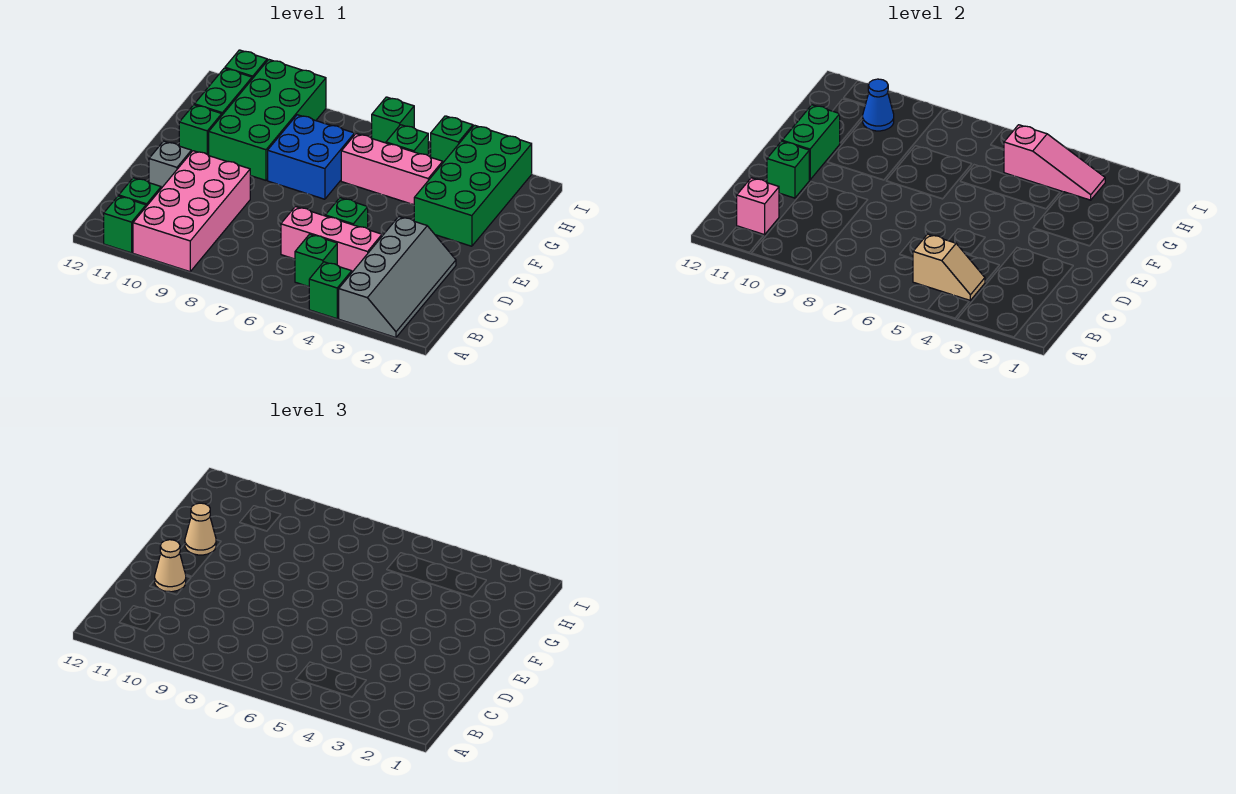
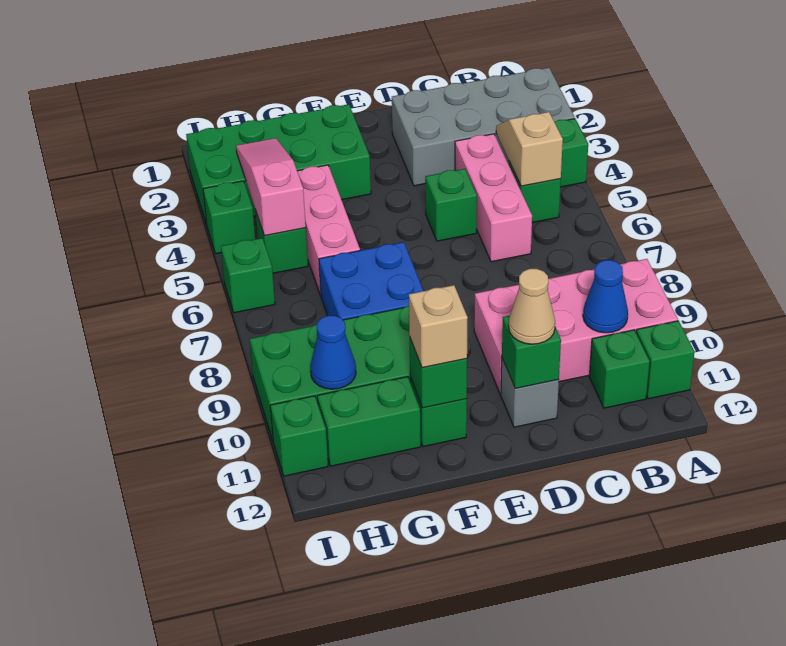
grey 2x4 slope [339,217,456,338] -> grey 2x4 brick [392,68,575,186]
none -> blue 1x1 cone [583,260,628,333]
pink 1x1 brick [737,178,779,235] -> none
green 1x2 brick [782,105,840,180] -> green 1x1 brick [410,338,467,408]
tan 1x1 cone [185,503,216,555] -> tan 1x1 brick [409,285,468,368]

